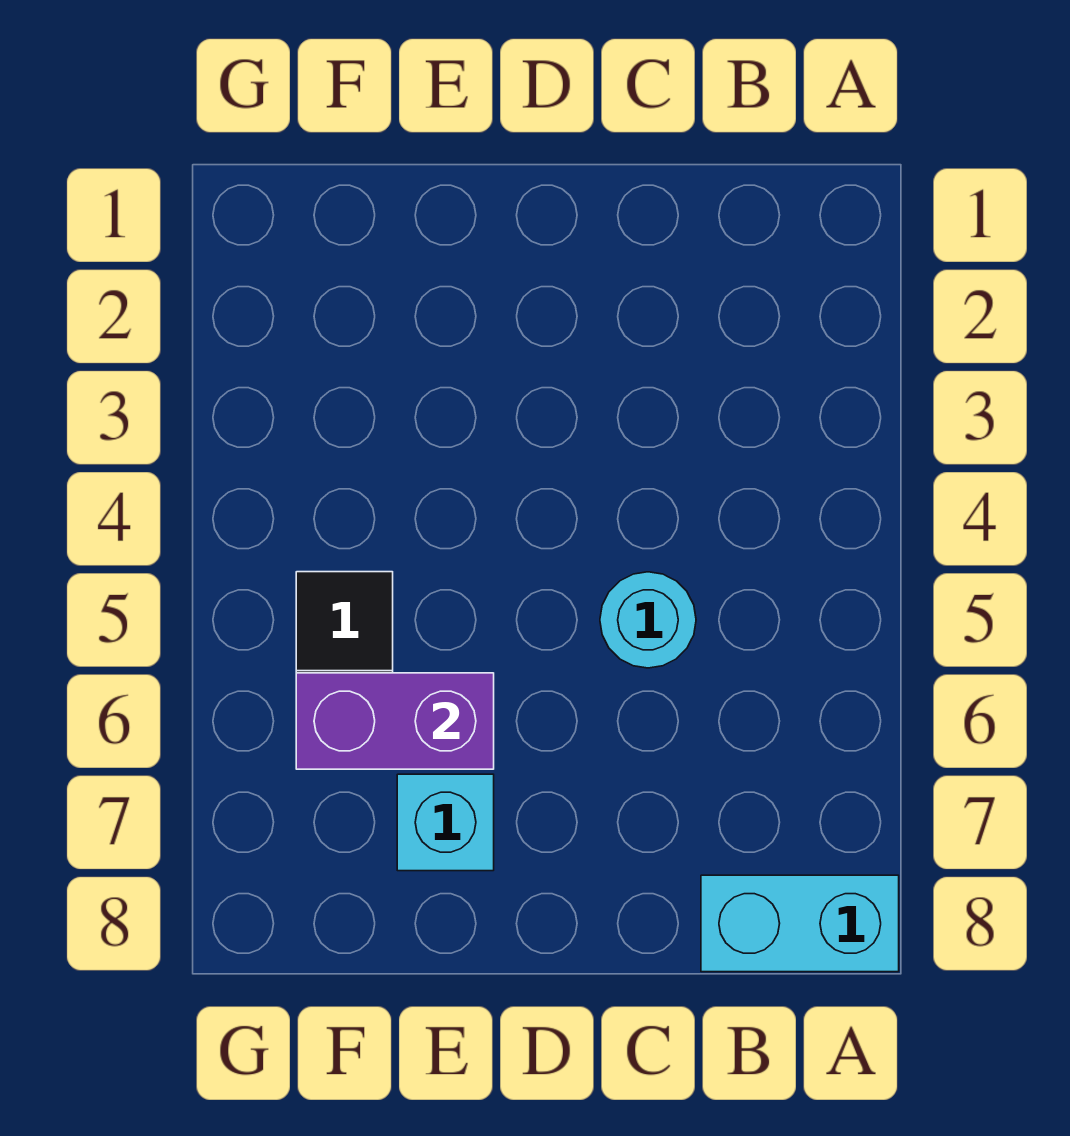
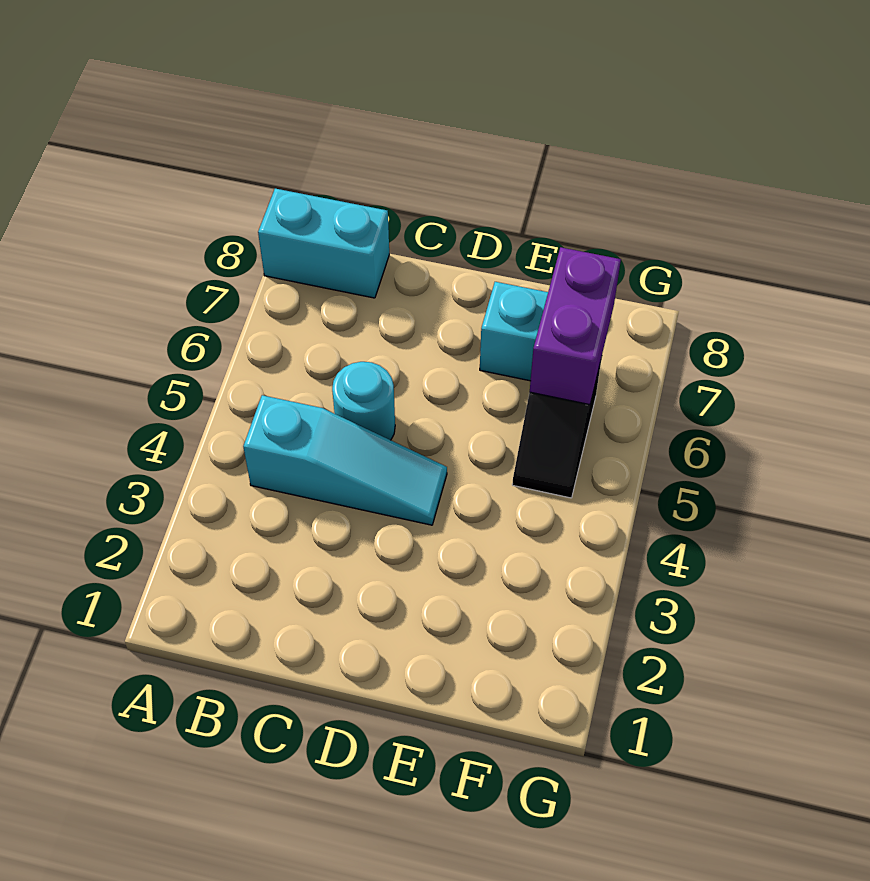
none -> cyan 1x3 slope [243,395,447,525]
purple 1x2 brick [296,673,494,769] -> purple 1x2 brick turned to [530,247,621,405]

